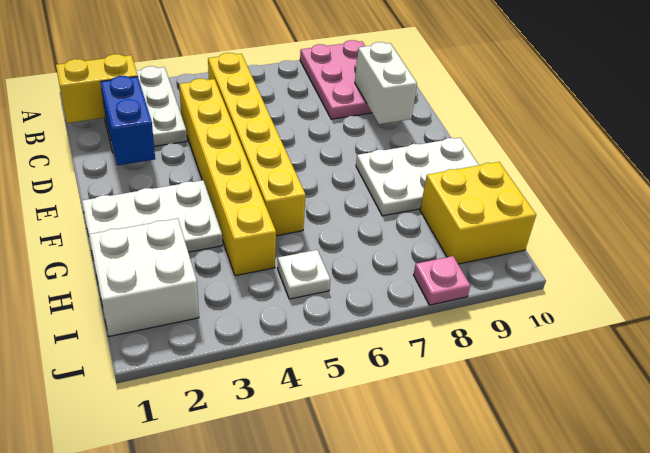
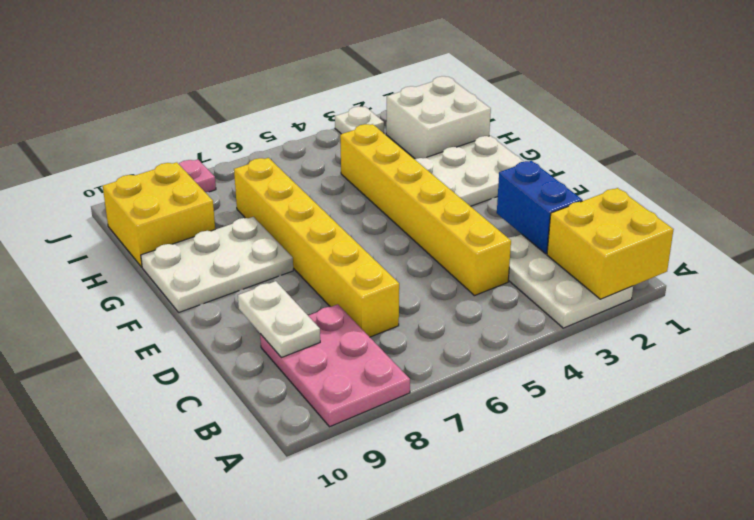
yellow 1x2 brick [56,54,138,123] -> yellow 2x2 brick [547,188,674,299]
yellow 1x6 brick [208,53,306,236] -> yellow 1x6 brick moved to [234,158,399,337]
white 1x2 brick [355,42,417,124] -> white 1x2 plate [238,281,320,358]
white 1x1 plate [277,250,330,299] -> white 1x1 plate moved to [335,106,384,134]

